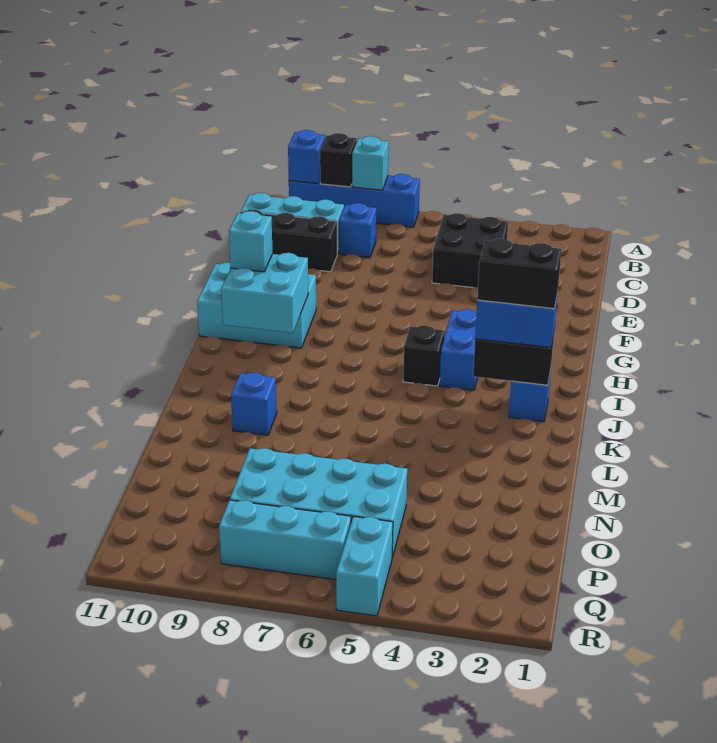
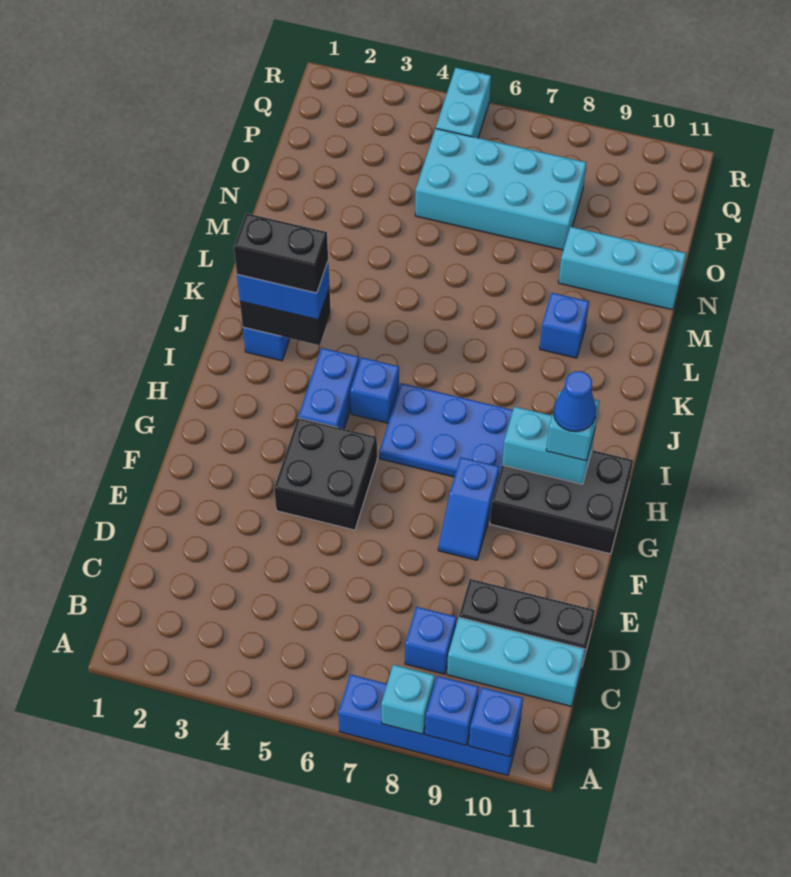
black 1x1 brick [320,133,357,187] -> blue 1x1 brick [425,676,479,745]
black 2x2 brick [432,213,508,288] -> black 2x2 brick moved to [274,418,377,530]
none -> blue 1x2 slope [438,457,499,560]
cyan 2x3 brick [197,263,316,348] -> black 2x3 brick [490,450,633,554]
none -> blue 2x3 plate [379,383,513,477]
cyan 2x2 brick [221,253,308,333] -> cyan 1x2 brick [502,407,595,484]
none -> blue 1x1 cone [554,371,596,432]
black 1x1 brick [403,326,445,386] -> blue 1x1 brick [350,357,399,423]
cyan 1x3 brick [219,500,351,580] -> cyan 1x3 brick moved to [558,227,686,310]

